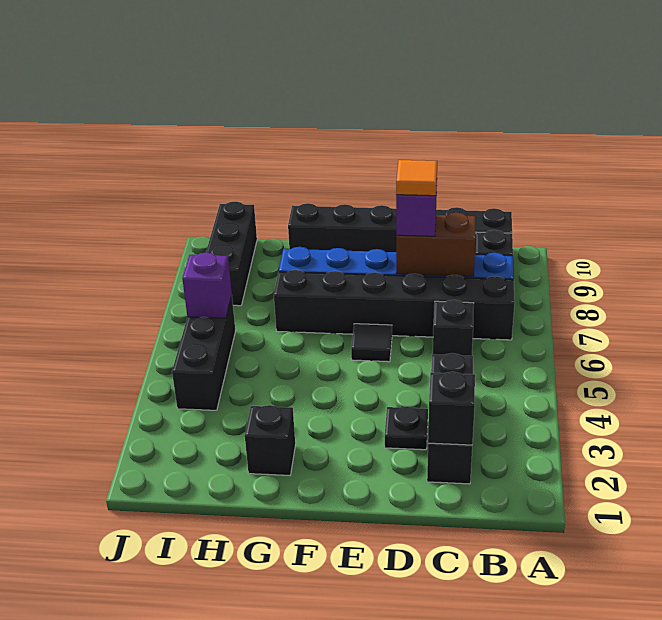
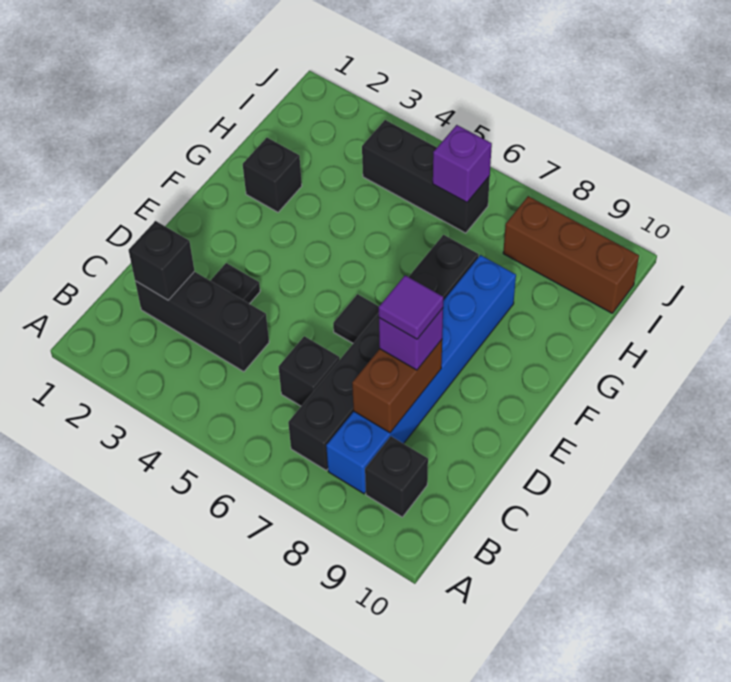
black 1x6 brick [288,203,512,252] -> none
orange 1x1 tile [396,160,437,196] -> purple 1x1 tile [379,275,443,339]
black 1x3 brick [206,201,257,306] -> brown 1x3 brick [503,196,639,313]

